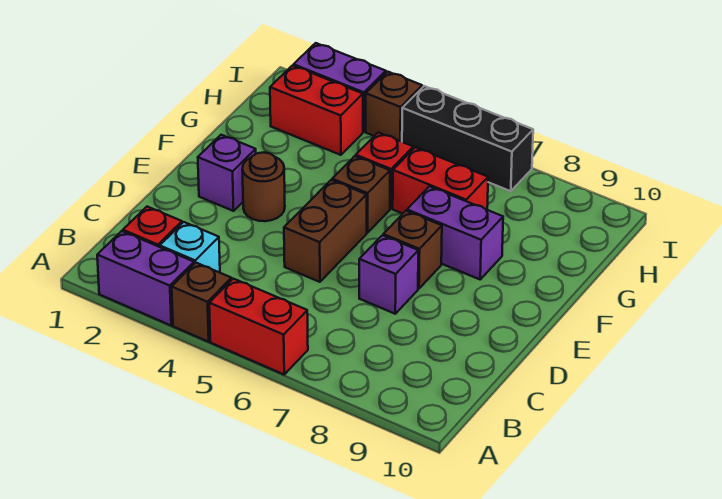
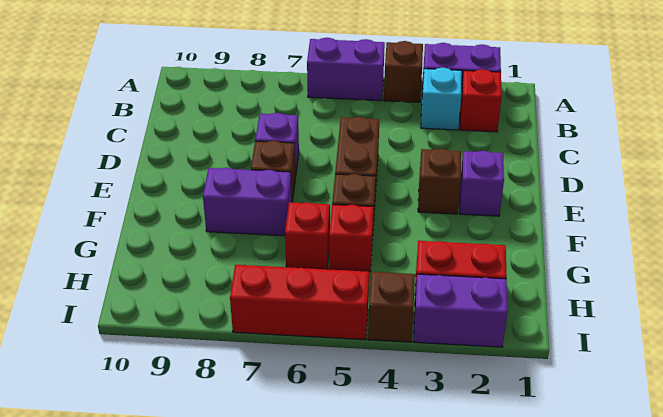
red 1x2 brick [209,279,308,374] -> purple 1x2 brick [307,38,385,101]
brown 1x1 round brick [242,152,285,221] -> brown 1x1 brick [418,149,461,214]
red 1x2 brick [393,147,488,214] -> red 1x1 brick [285,202,330,269]
black 1x3 brick [402,86,533,191] -> red 1x3 brick [230,265,369,340]

